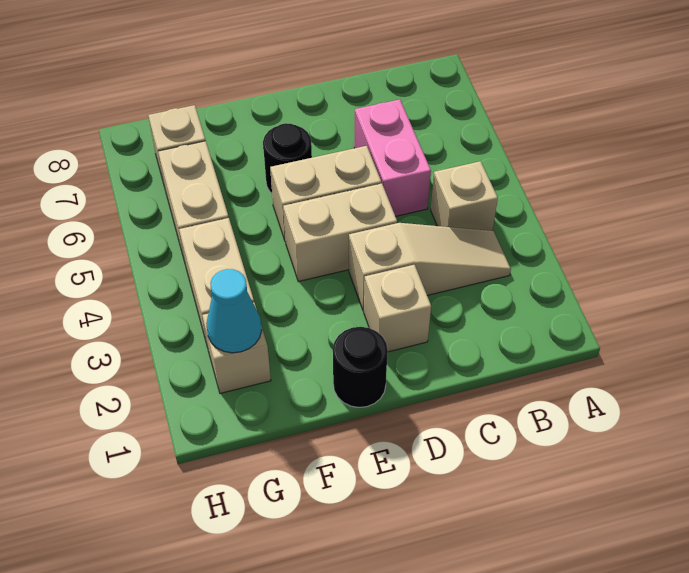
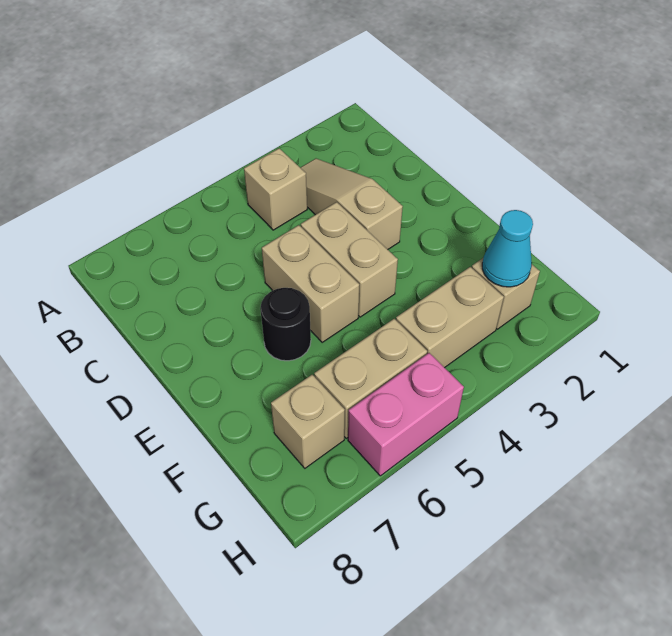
pink 1x2 brick [354,99,431,216] -> pink 1x2 brick moved to [348,353,464,476]
tan 1x1 brick [364,265,431,352] -> none
black 1x1 round brick [333,327,388,407] -> none

